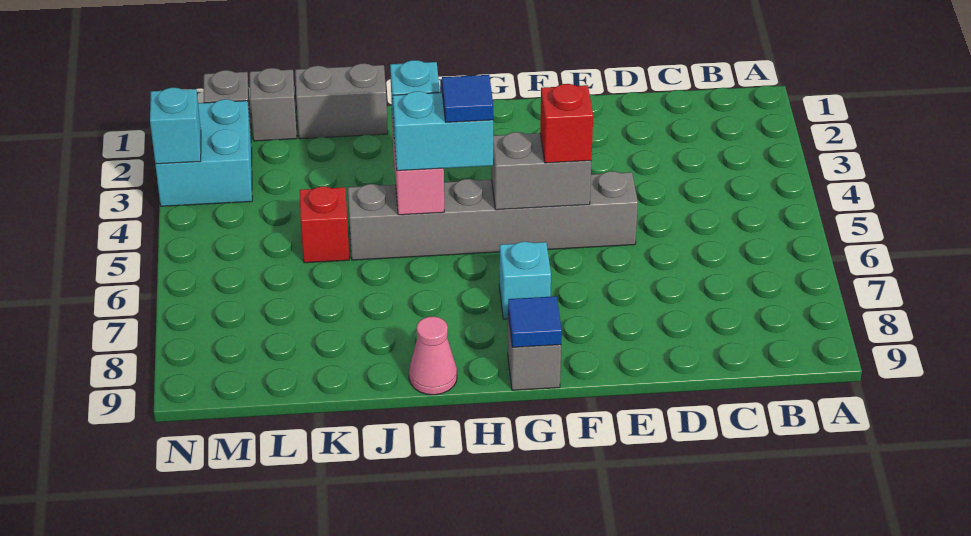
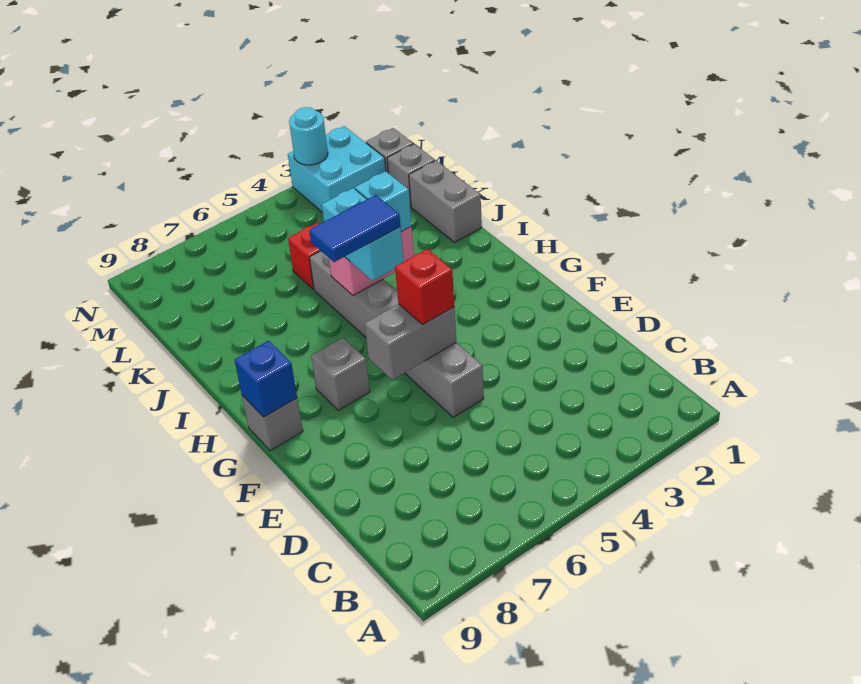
grey 1x2 brick [492,132,591,210] -> grey 1x2 brick turned to [365,304,456,380]
cyan 1x1 brick [499,242,551,319] -> grey 1x1 brick [311,338,370,410]
blue 1x1 tile [508,296,562,347] -> blue 1x1 brick [235,341,297,417]
blue 1x1 tile [442,75,493,122] -> blue 1x2 tile [309,195,400,262]
pink 1x1 cone [409,316,457,395] -> none
cyan 1x1 brick [150,88,201,164] -> cyan 1x1 round brick [289,107,328,165]

